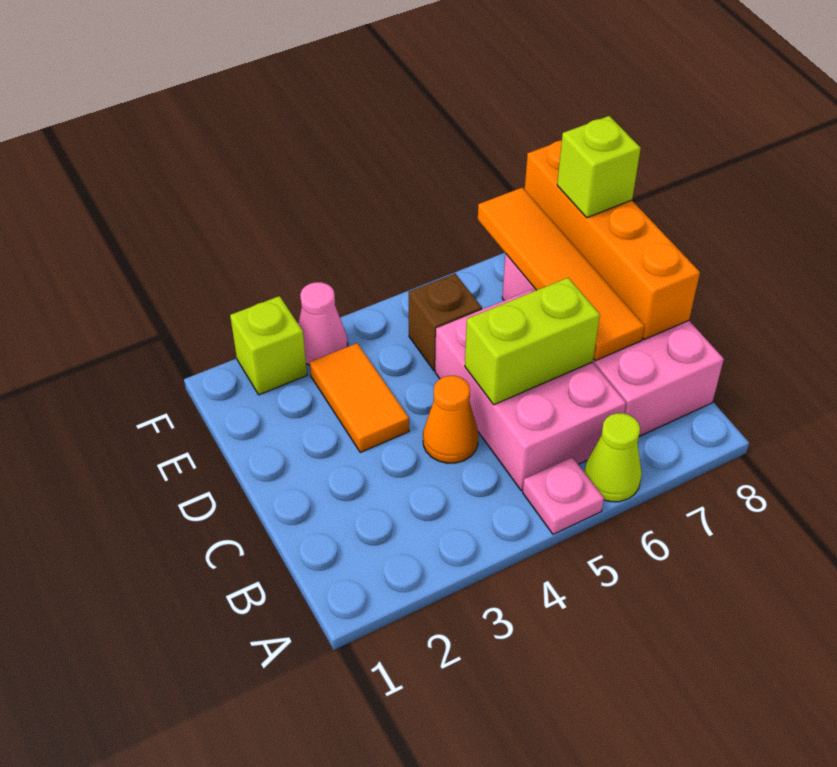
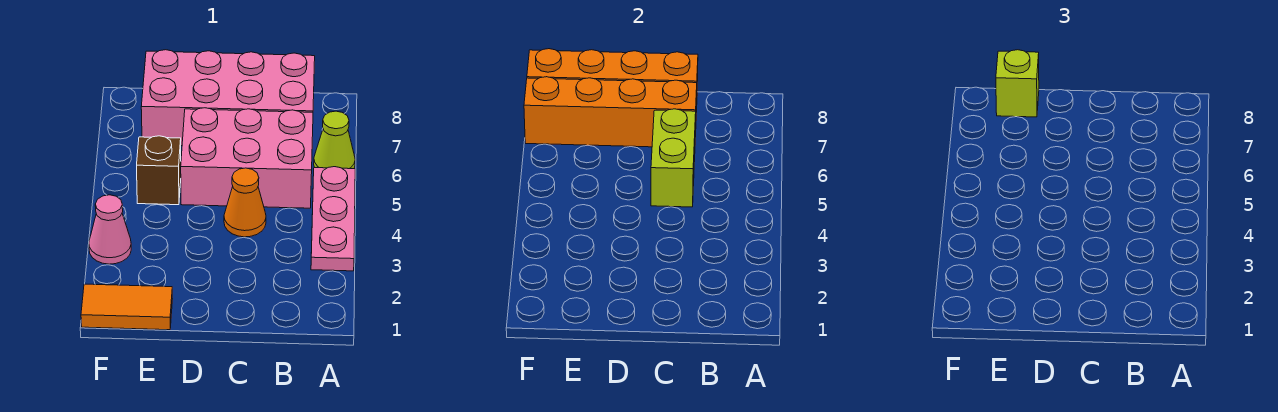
pink 1x1 plate [523,457,604,534] -> pink 1x3 plate [311,167,355,271]
orange 1x4 tile [478,187,644,361] -> orange 1x4 brick [524,77,697,147]
orange 1x2 tile [309,343,409,452] -> orange 1x2 tile moved to [81,284,172,330]
lime 1x1 brick [230,296,307,395] -> none

